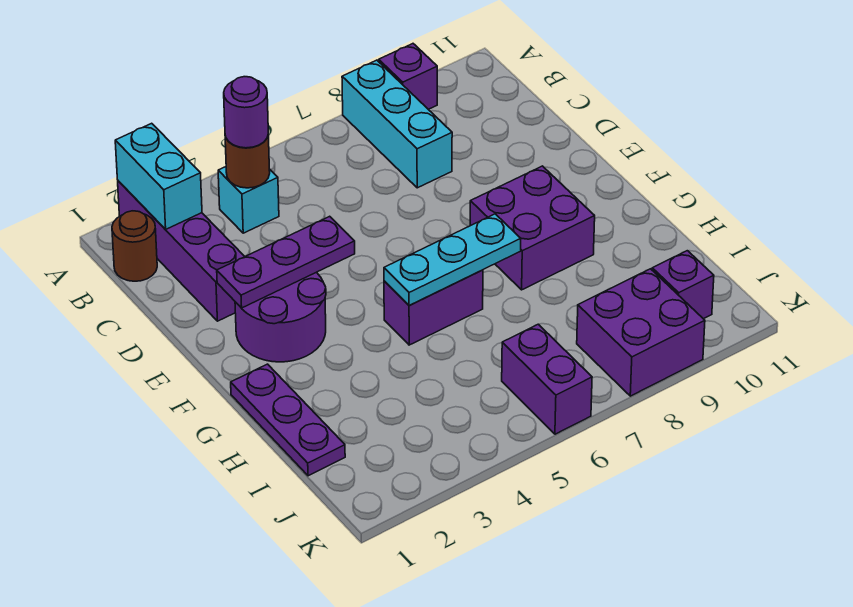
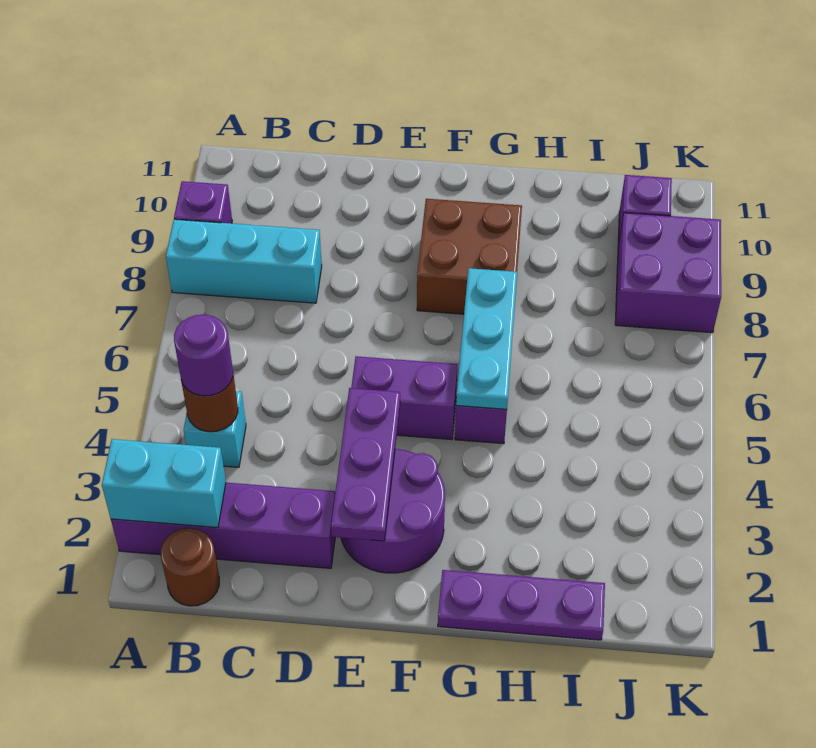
purple 2x2 brick [470,166,595,290] -> brown 2x2 brick [417,199,522,314]
purple 1x2 brick [502,324,592,434] -> purple 1x2 brick moved to [351,356,457,440]

